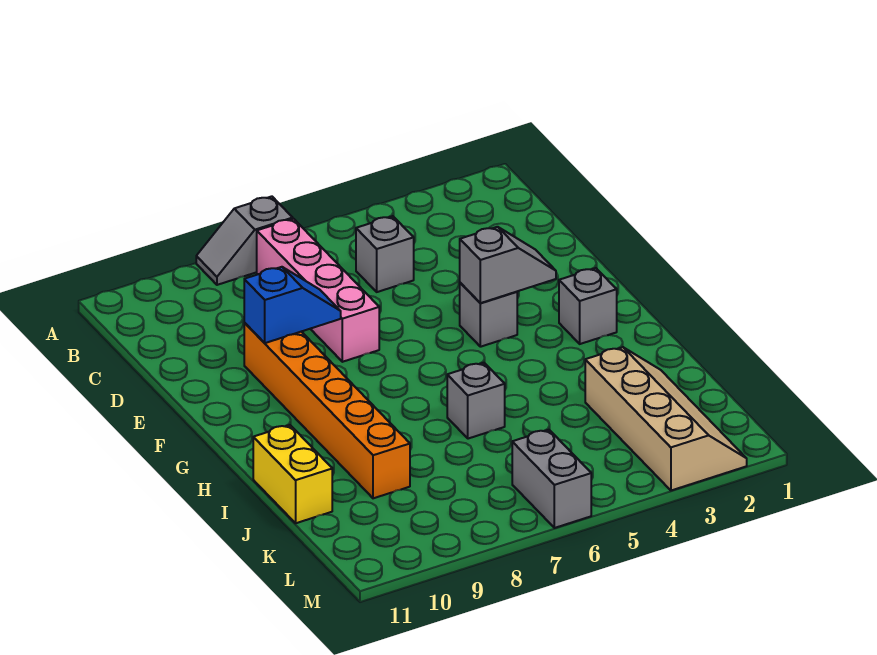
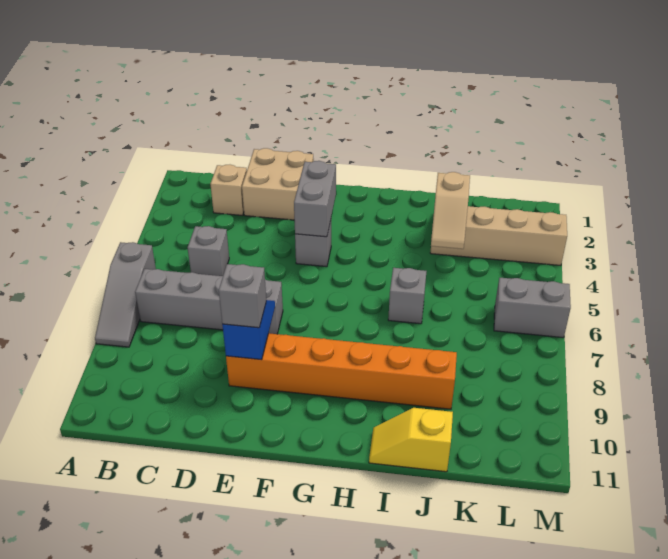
grey 1x2 slope [196,196,293,285] -> grey 1x3 slope [95,242,156,347]
pink 1x4 brick [257,219,379,362] -> grey 1x4 brick [135,269,283,334]
none -> tan 1x1 brick [210,165,247,215]
none -> tan 2x2 brick [242,148,314,220]
grey 1x2 slope [460,227,556,303] -> grey 1x2 brick [294,161,336,237]
grey 1x1 brick [559,268,617,344] -> grey 1x1 brick moved to [219,264,266,328]
yellow 1x2 brick [253,425,332,523] -> yellow 1x2 slope [369,408,453,472]
none -> tan 1x2 slope [431,172,470,249]

